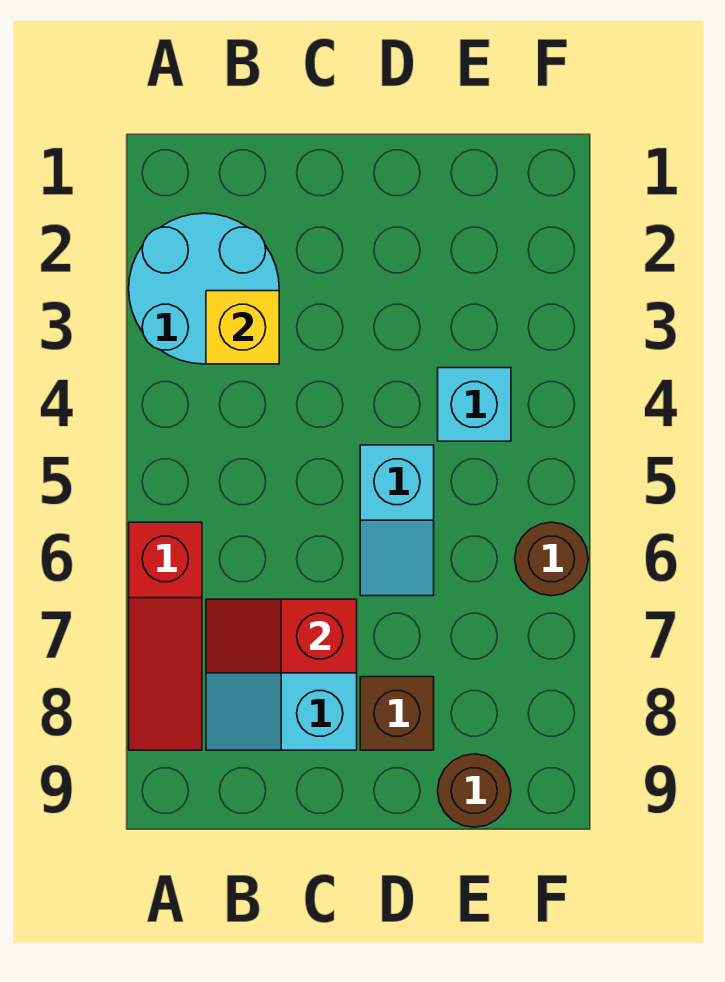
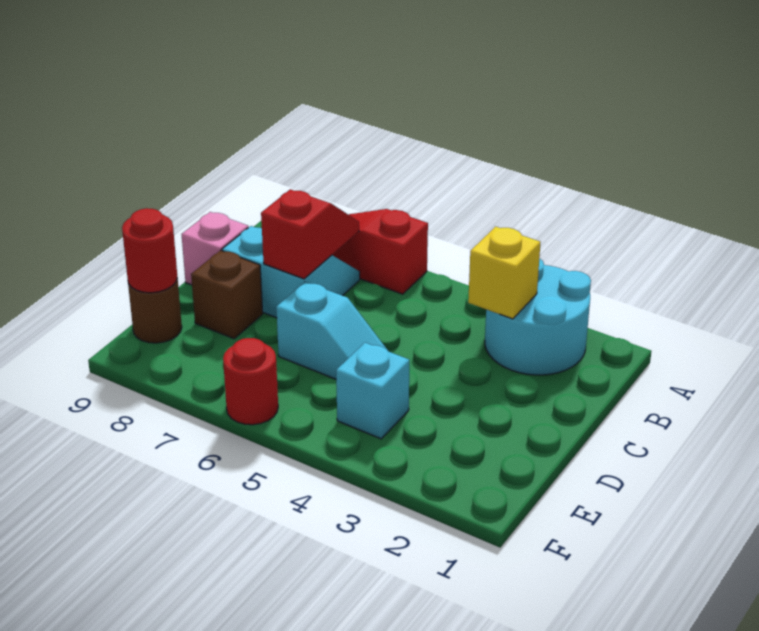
none -> pink 1x1 brick [181,212,248,285]
cyan 1x2 slope [360,445,434,596] -> cyan 1x2 slope turned to [276,282,388,379]
none -> red 1x1 round brick [122,208,177,293]
brown 1x1 round brick [515,522,588,596] -> red 1x1 round brick [223,338,278,425]

